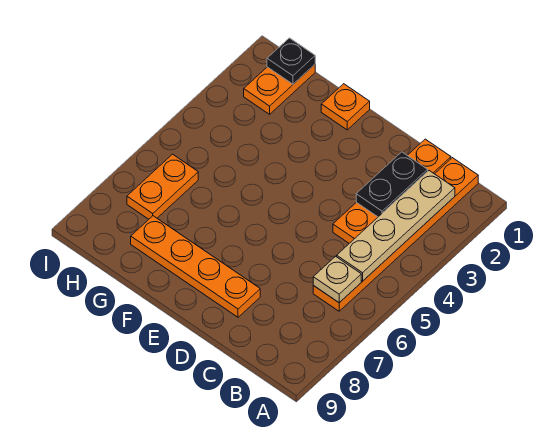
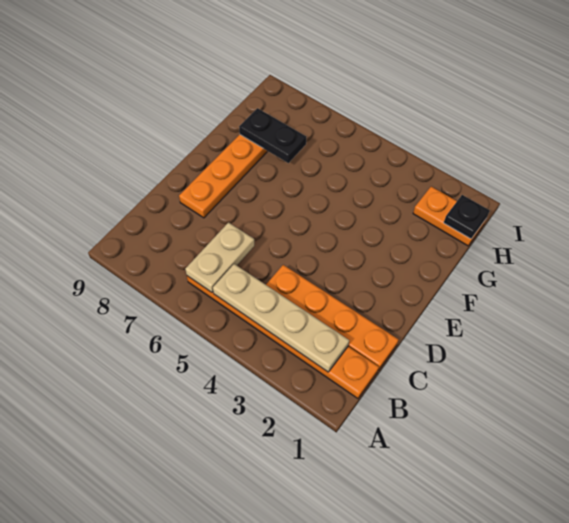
tan 1x1 plate [313,256,361,303] -> tan 1x2 plate [185,223,254,292]
black 1x2 plate [356,152,428,217] -> black 1x2 plate moved to [239,108,306,163]
orange 1x1 plate [321,84,370,130] -> none
orange 1x2 plate [127,154,198,219] -> none

